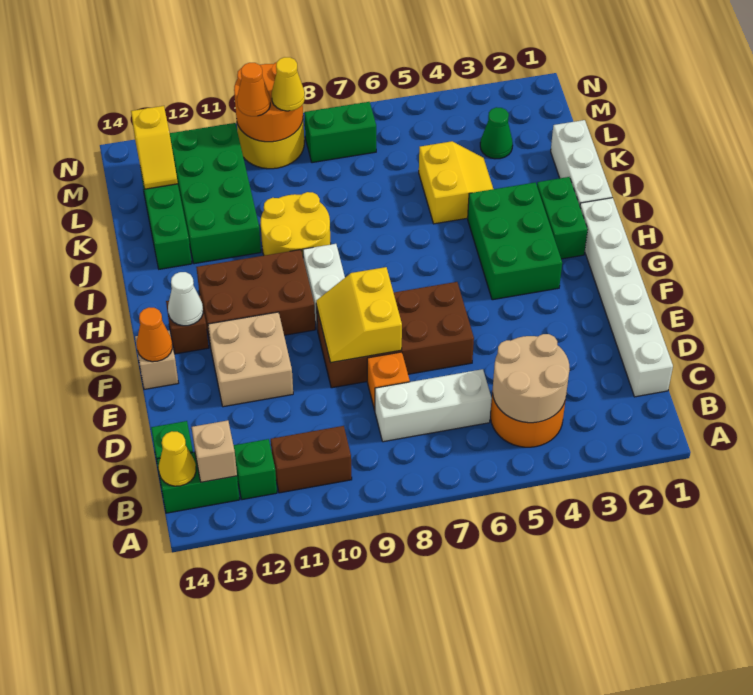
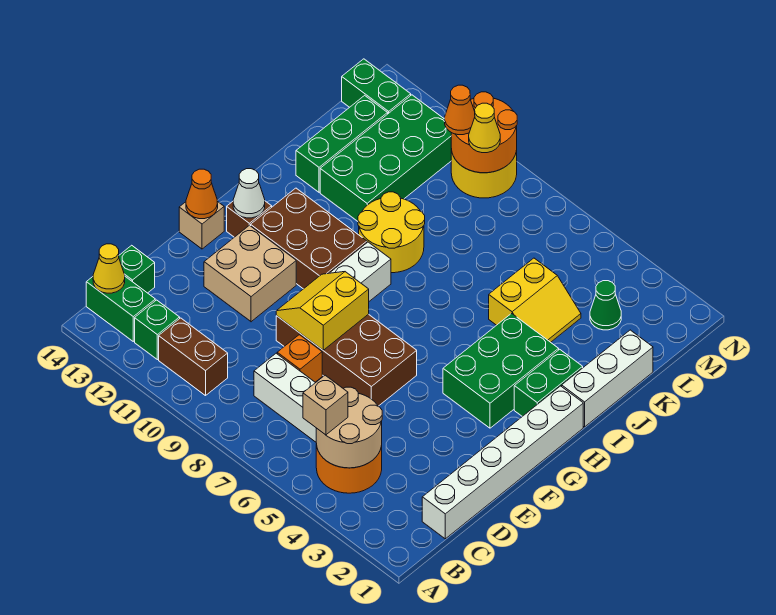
tan 1x1 brick [192,420,237,482] -> tan 1x1 brick moved to [303,375,348,435]
yellow 1x2 slope [131,106,178,189] -> none
green 1x2 brick [304,102,376,163] -> green 1x2 brick moved to [342,59,411,114]

